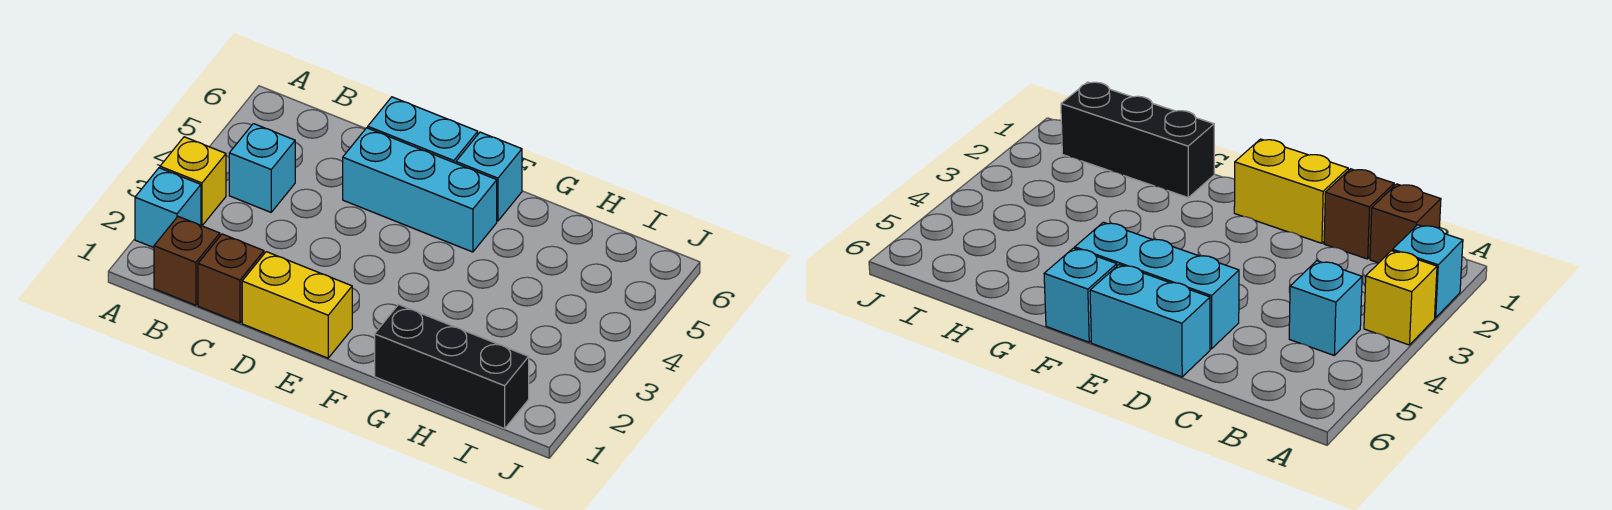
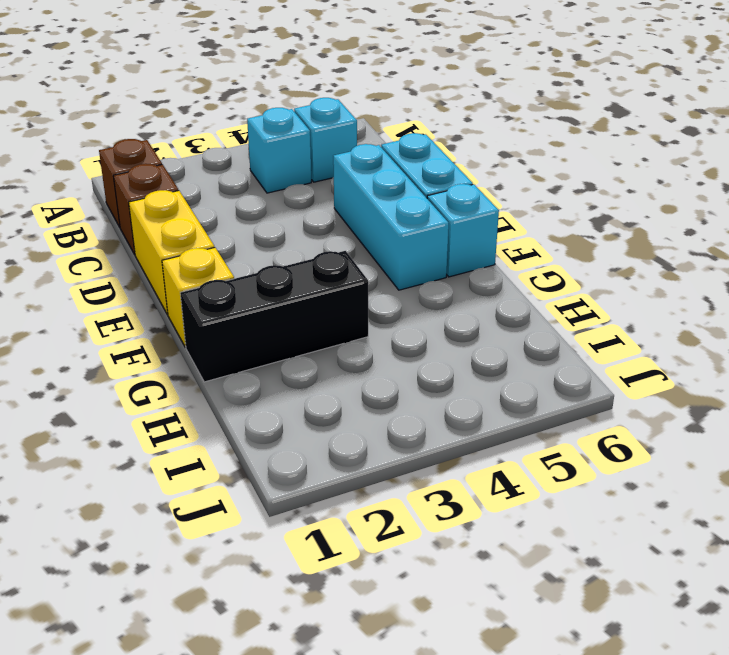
cyan 1x1 brick [135,168,201,248] -> cyan 1x1 brick moved to [294,98,357,182]
yellow 1x1 brick [160,137,226,226] -> yellow 1x1 brick moved to [162,247,234,347]
black 1x3 brick [375,305,529,429] -> black 1x3 brick turned to [180,251,368,382]

